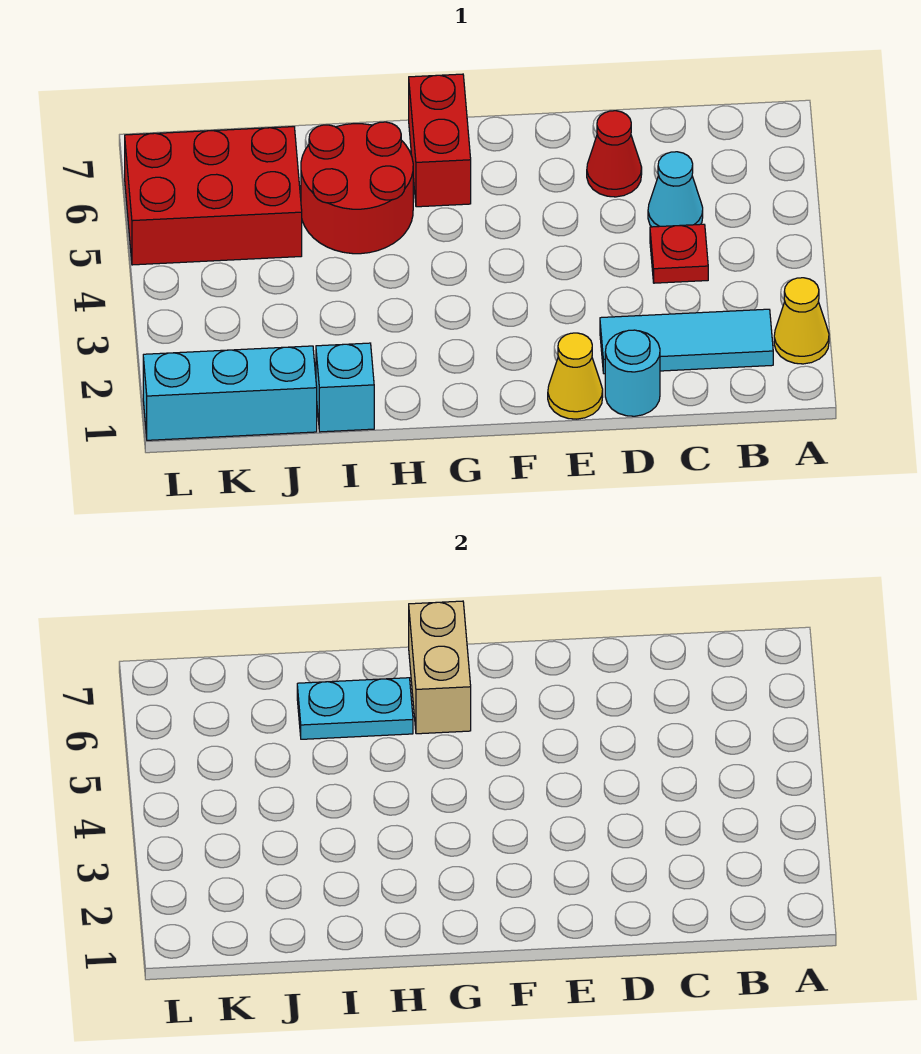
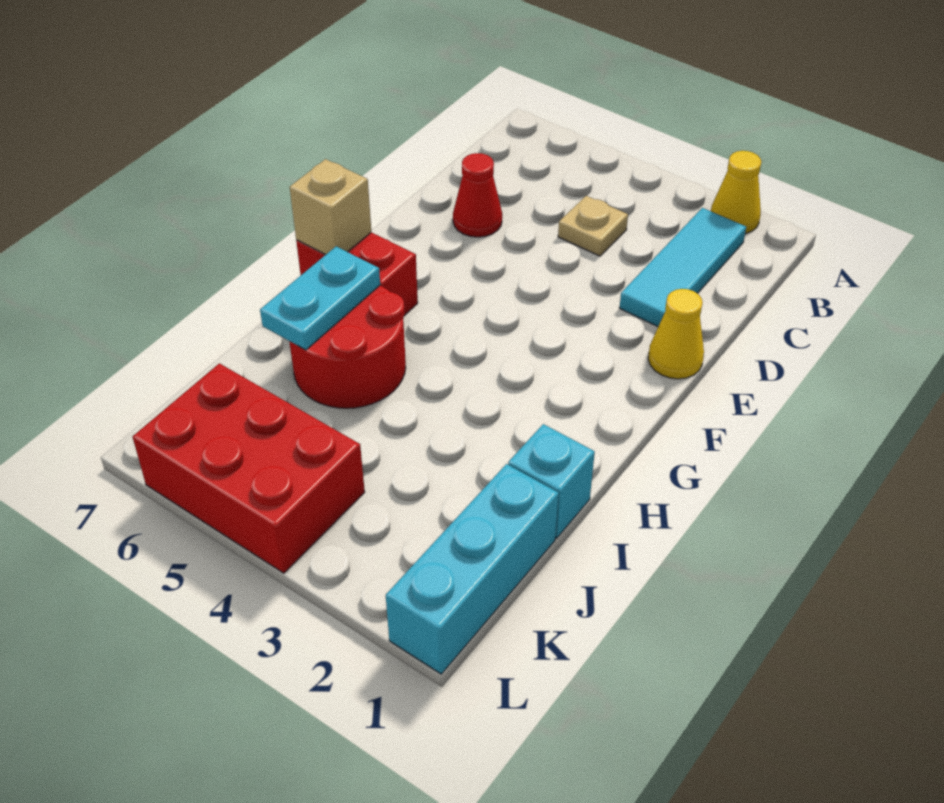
red 1x1 plate [650,224,708,283] -> tan 1x1 plate [558,196,628,256]
cyan 1x1 cone [648,152,703,227] -> none
cyan 1x1 round brick [605,330,660,416] -> none
tan 1x2 brick [409,601,471,734] -> tan 1x1 brick [290,159,371,255]
red 2x3 brick [125,127,302,265] -> red 2x3 brick turned to [132,363,365,573]

